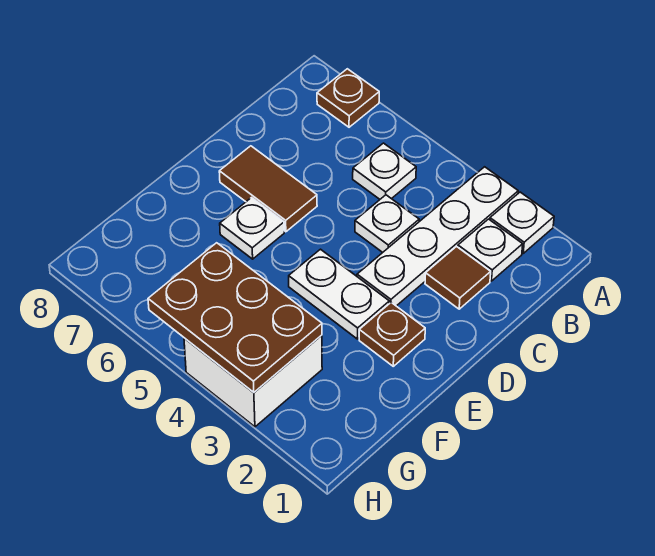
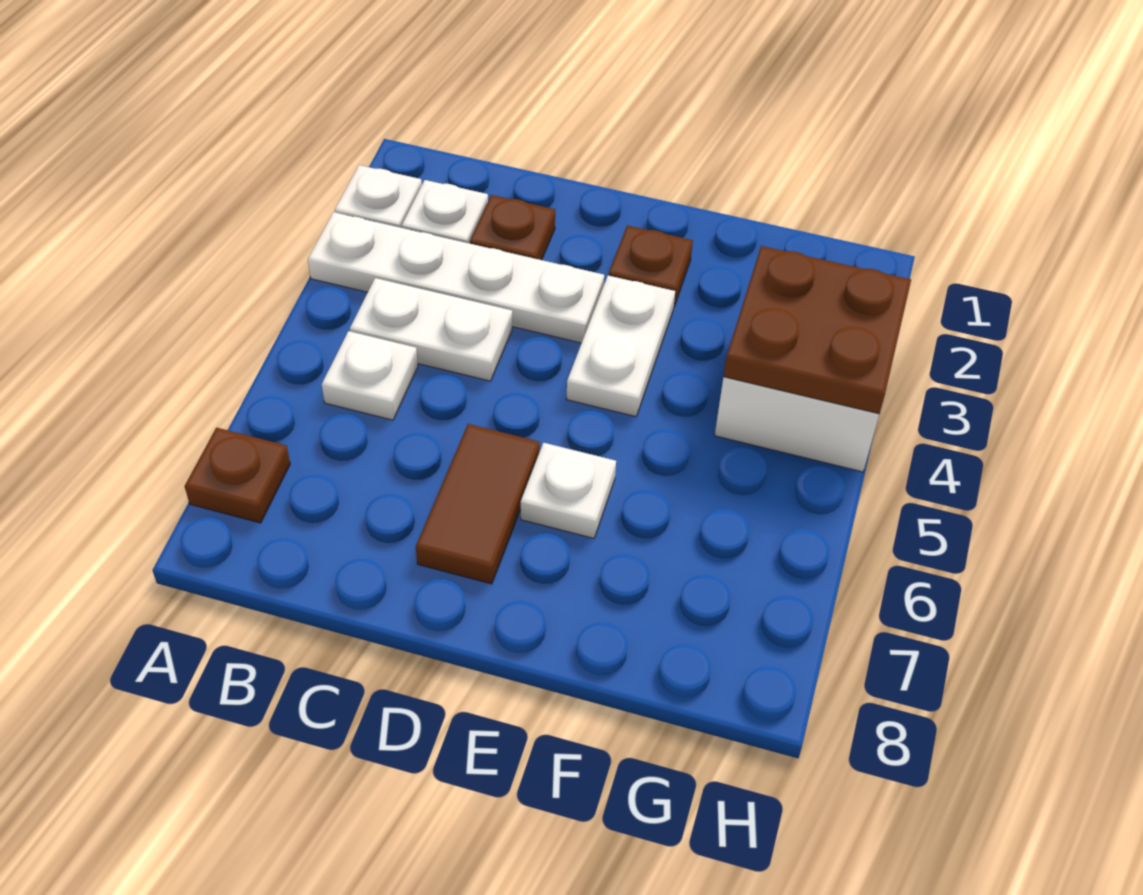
brown 1x1 tile [425,247,491,309] -> brown 1x1 plate [470,195,555,260]
white 1x1 plate [355,195,419,252] -> white 1x2 plate [350,278,512,381]
brown 2x3 plate [148,243,322,392] -> brown 2x2 plate [724,246,911,414]

